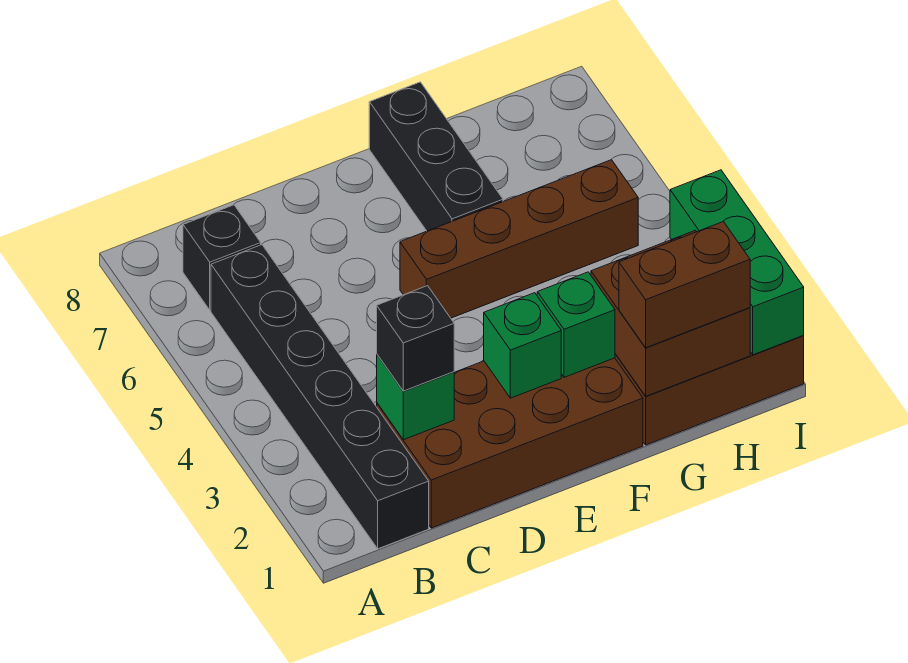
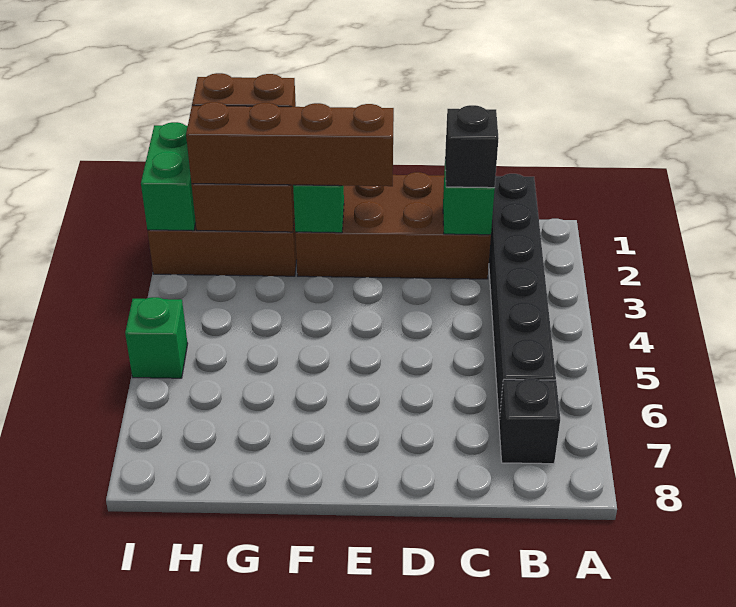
green 1x1 brick [484,293,561,398] -> green 1x1 brick moved to [125,297,188,378]
brown 1x4 brick [400,160,638,318] -> brown 1x4 brick moved to [186,102,394,186]
black 1x3 brick [369,82,503,231] -> none
green 1x3 brick [670,170,804,355] -> green 1x2 brick [141,122,196,231]

